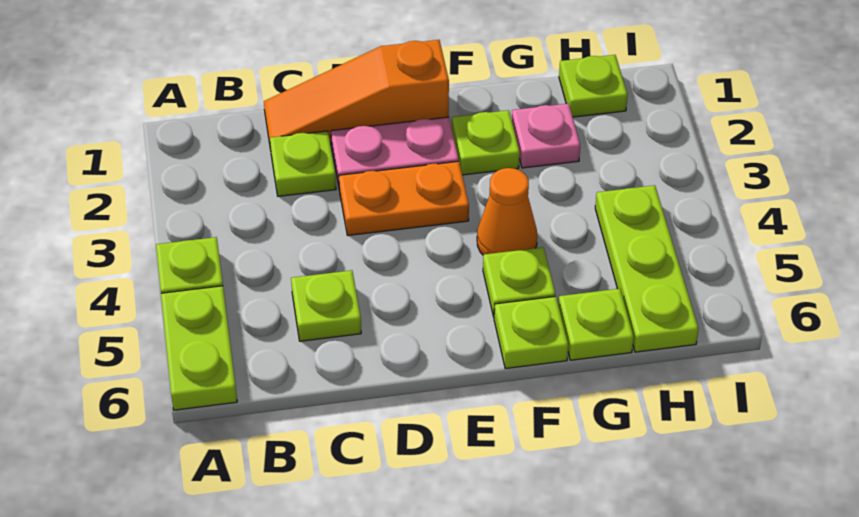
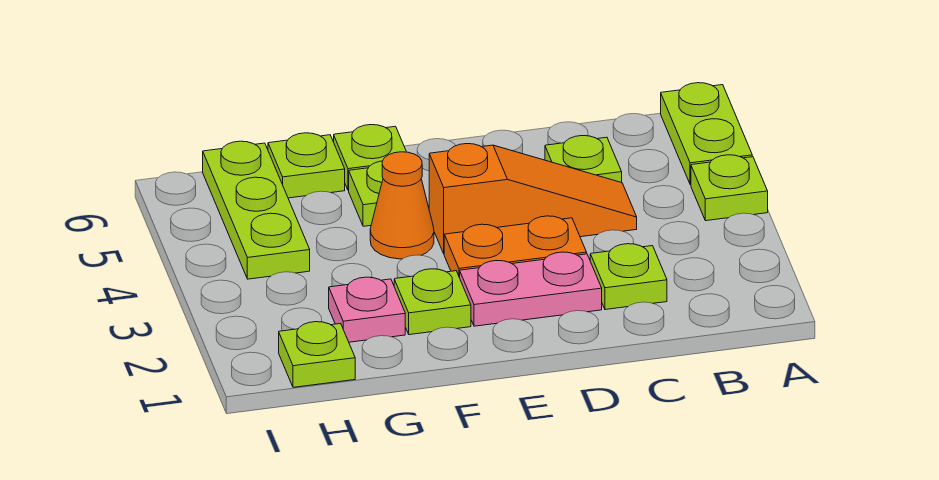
orange 1x3 slope [264,40,449,150] -> orange 1x3 slope moved to [429,144,637,253]

